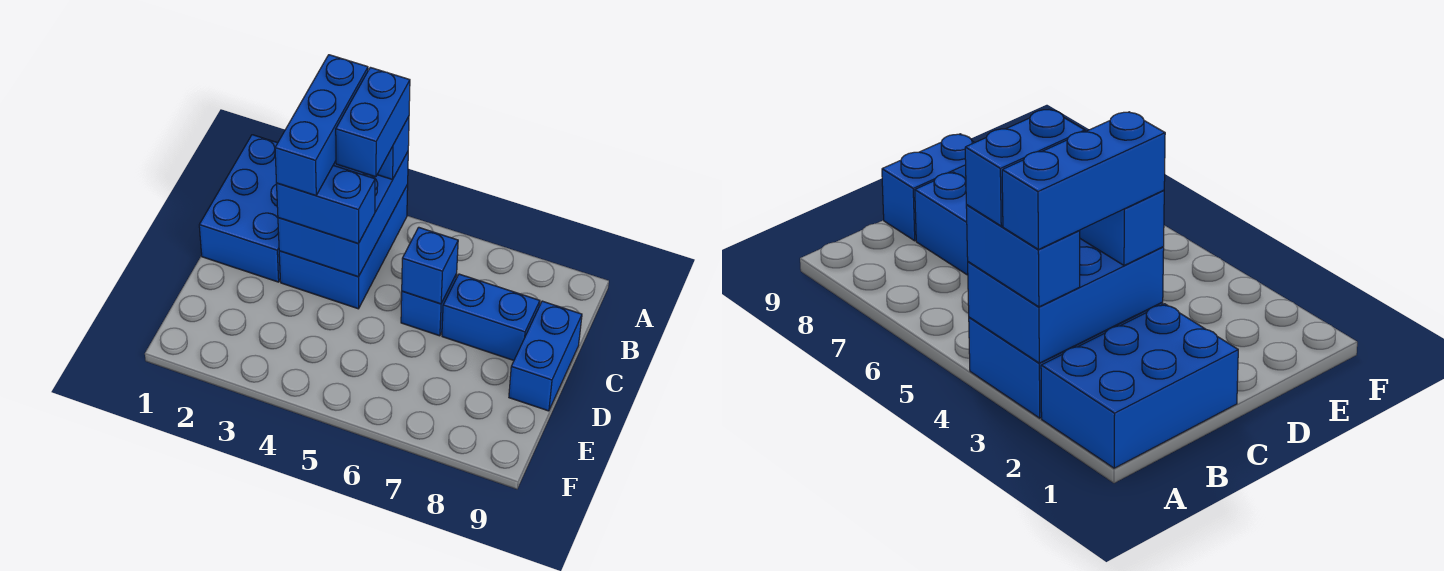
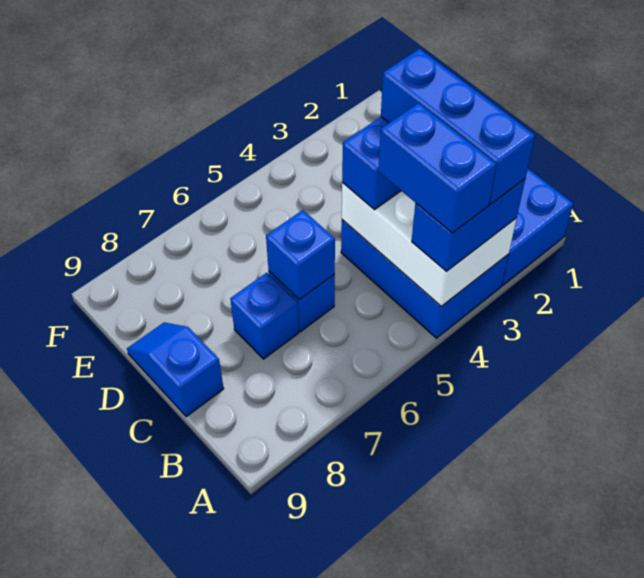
blue 2x3 brick [278,152,408,277] -> white 2x3 brick [342,183,517,306]
blue 1x2 brick [442,274,540,360] -> blue 1x1 brick [230,273,299,359]
blue 1x2 brick [509,301,582,411] -> blue 1x2 slope [127,322,224,417]

